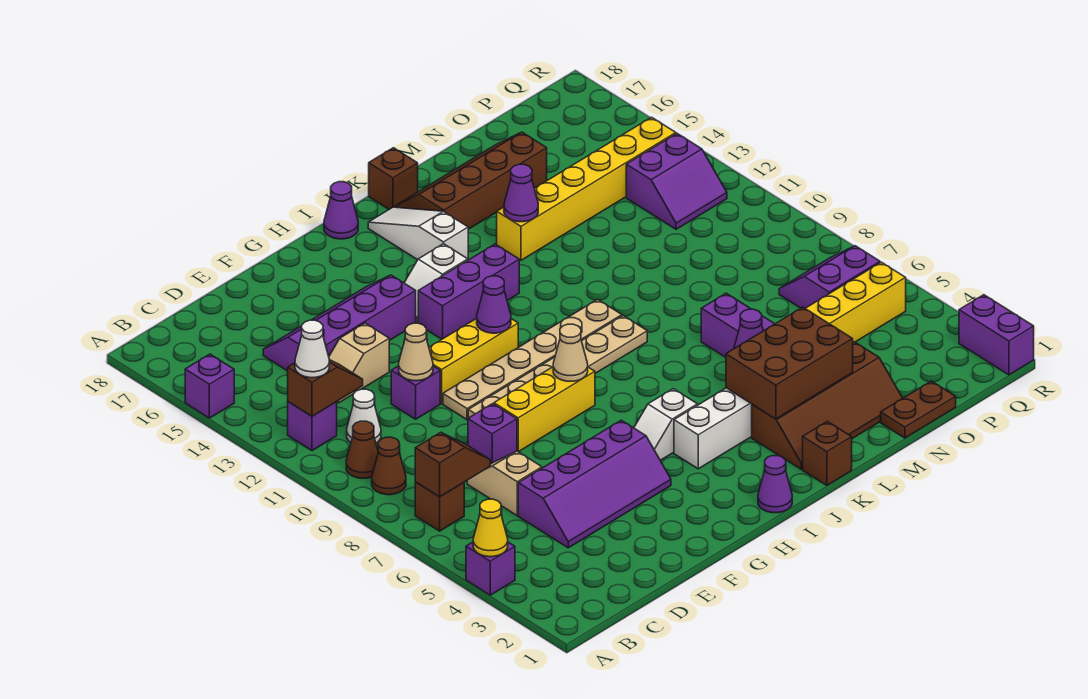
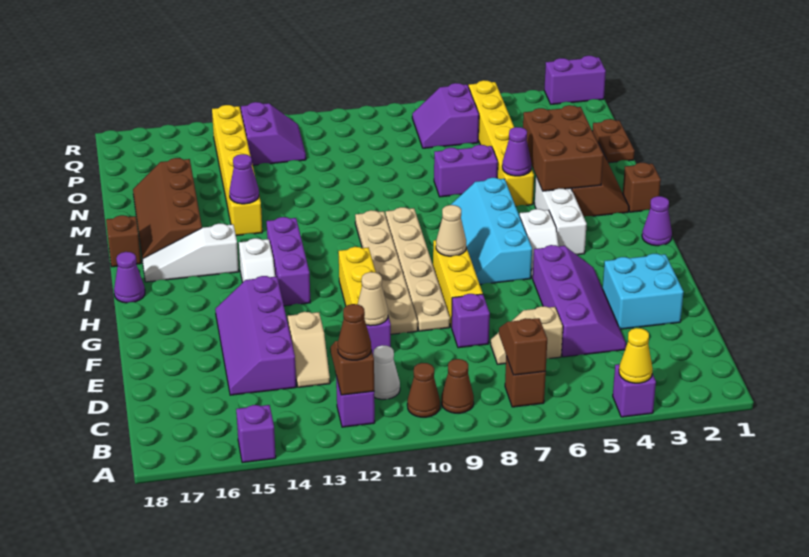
white 1x1 cone [295,320,329,378] -> brown 1x1 cone [338,304,371,360]
none -> cyan 2x2 brick [603,254,684,329]
none -> cyan 2x4 slope [451,178,532,284]
purple 1x1 cone [477,276,511,333] -> none

